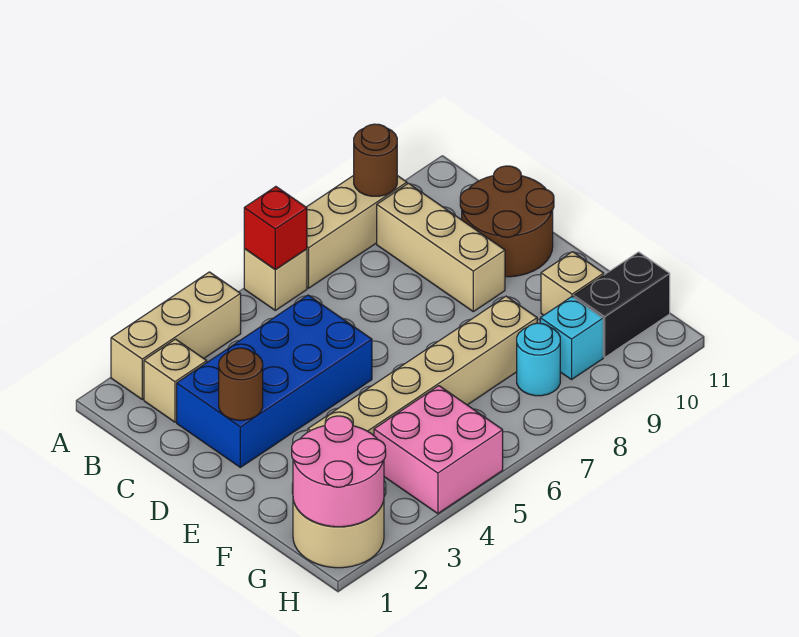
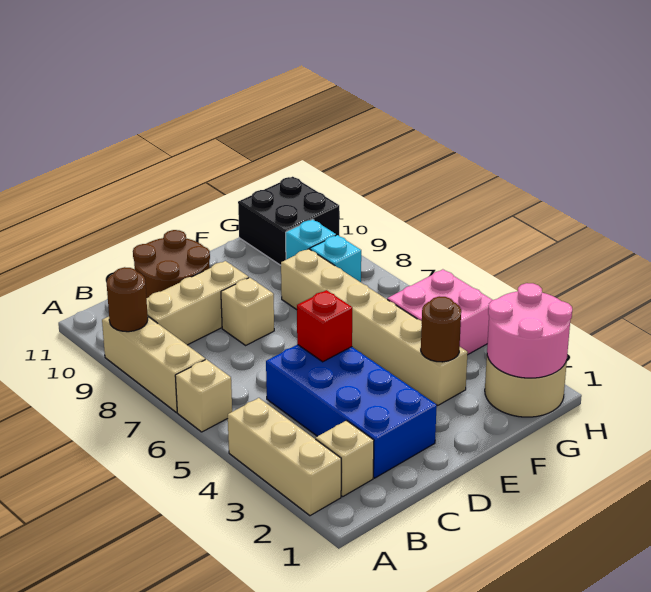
red 1x1 brick [244,187,307,270] -> red 1x1 brick moved to [297,290,352,362]
brown 1x1 round brick [219,348,263,420] -> brown 1x1 round brick moved to [421,296,461,362]
tan 1x1 brick [541,252,604,315] -> tan 1x1 brick moved to [221,278,274,345]
cyan 1x1 round brick [517,323,560,396] -> cyan 1x1 brick [310,235,361,282]
black 1x2 brick [574,252,670,357] -> black 2x2 brick [238,177,339,265]

